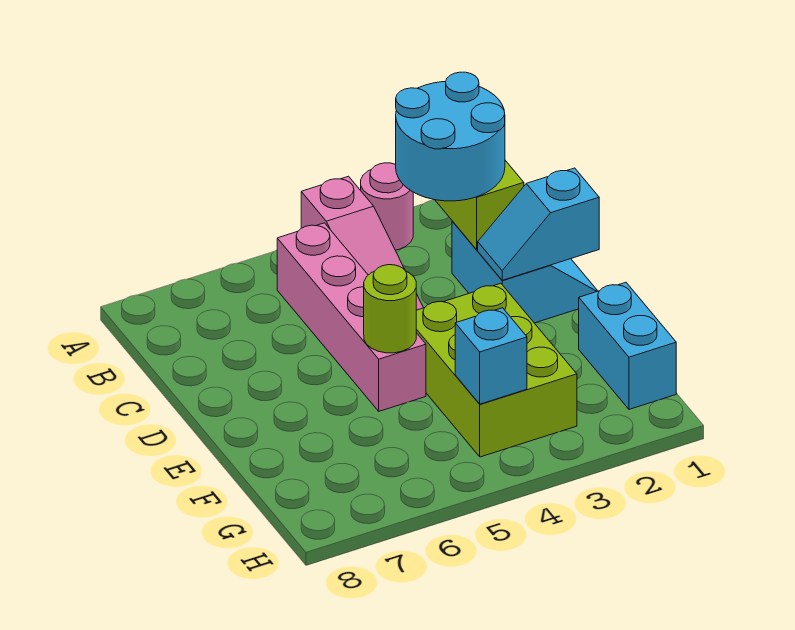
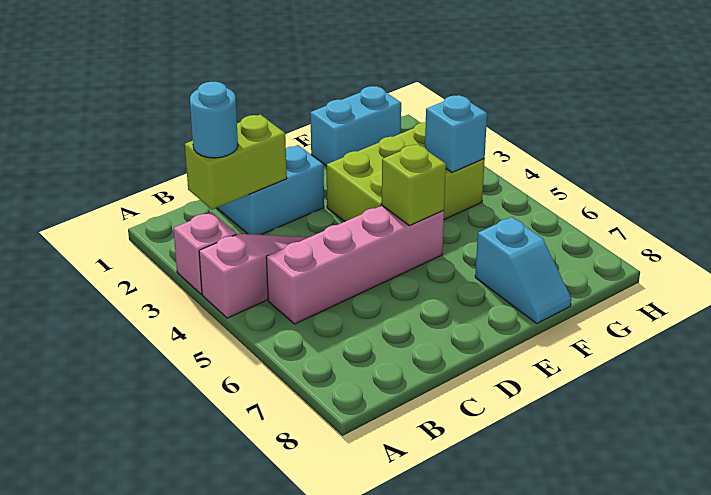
pink 1x1 round brick [361,163,413,250] -> pink 1x1 brick [173,212,236,294]
cyan 2x2 round brick [396,72,505,201] -> cyan 1x1 round brick [190,82,238,158]
cyan 1x2 slope [478,168,599,280] -> cyan 1x2 slope moved to [475,217,571,323]
lime 1x1 round brick [364,265,416,353] -> lime 1x1 brick [382,144,446,226]

